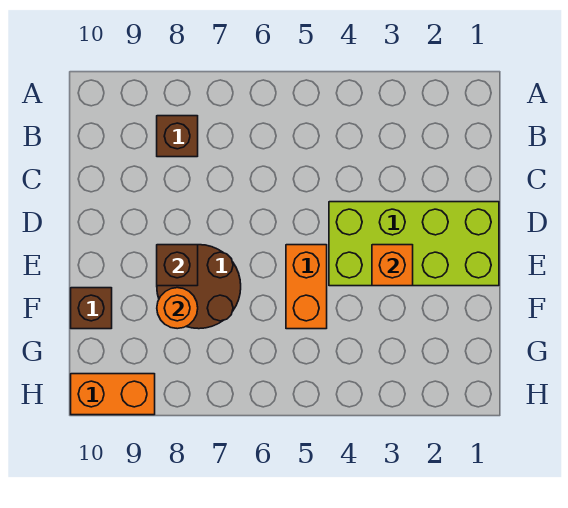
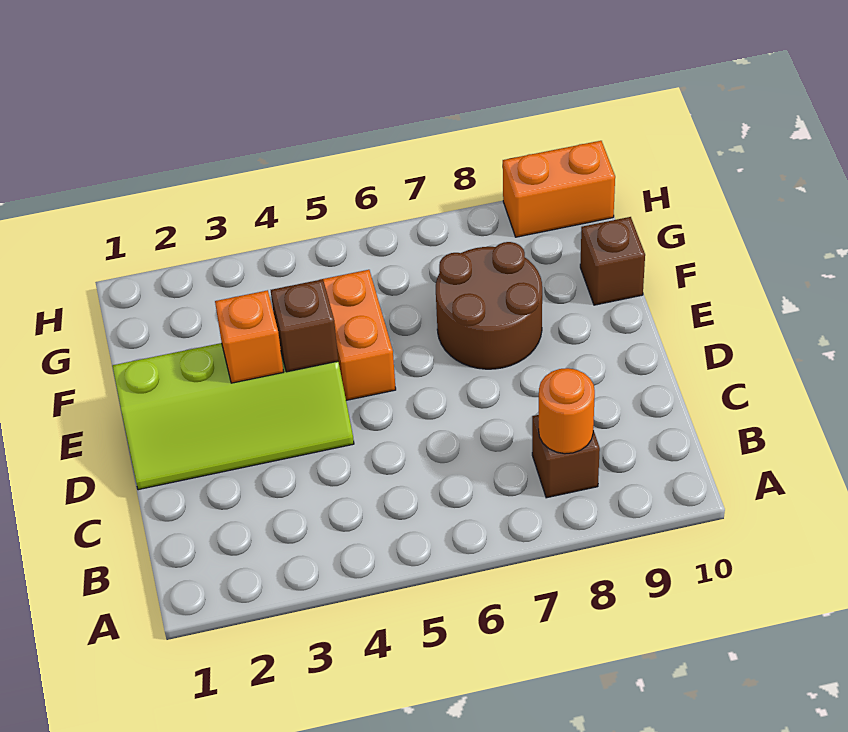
lime 2x4 brick [329,202,499,286] -> lime 2x4 slope [112,343,354,490]
brown 1x1 brick [157,245,198,286] -> brown 1x1 brick moved to [271,279,338,372]
orange 1x1 round brick [157,288,198,329] -> orange 1x1 round brick moved to [539,368,595,454]

